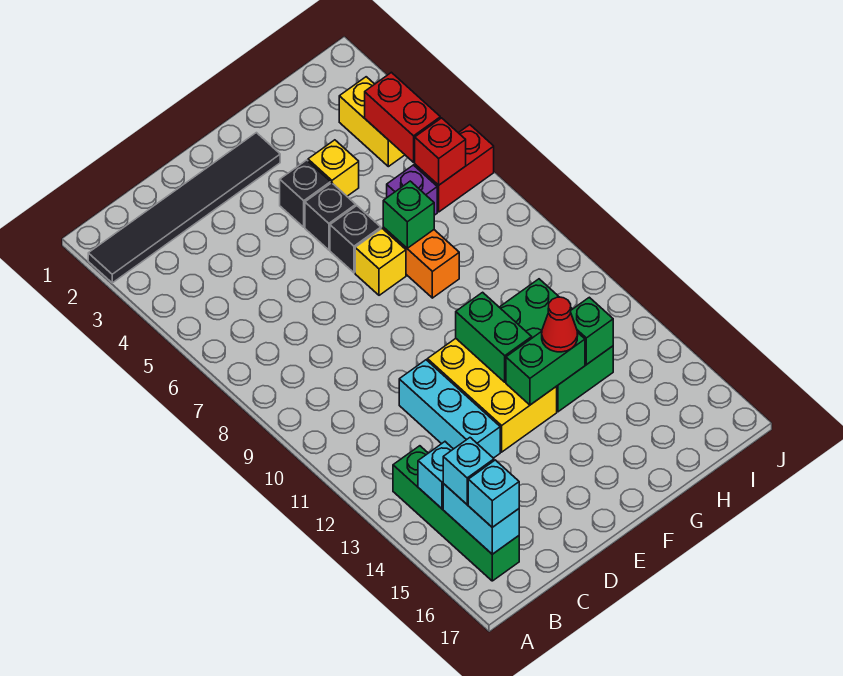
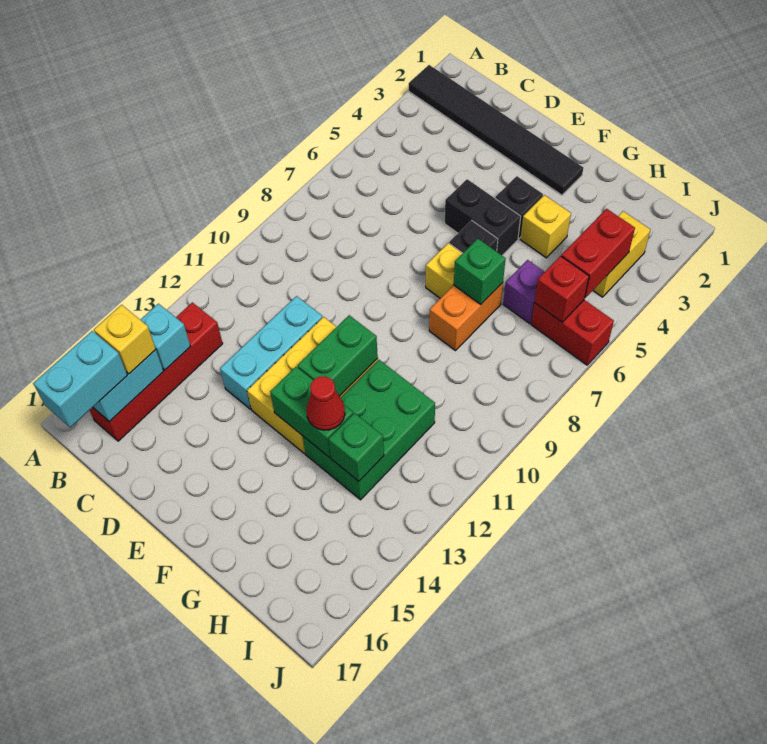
green 1x4 brick [393,446,519,581] -> red 1x4 brick [89,302,223,441]
cyan 1x1 brick [443,438,494,504] -> yellow 1x1 brick [94,305,156,374]
cyan 1x1 brick [468,460,519,527] -> cyan 1x2 brick [33,331,127,428]
black 1x1 brick [305,183,356,250] -> black 1x2 brick [445,179,521,255]

